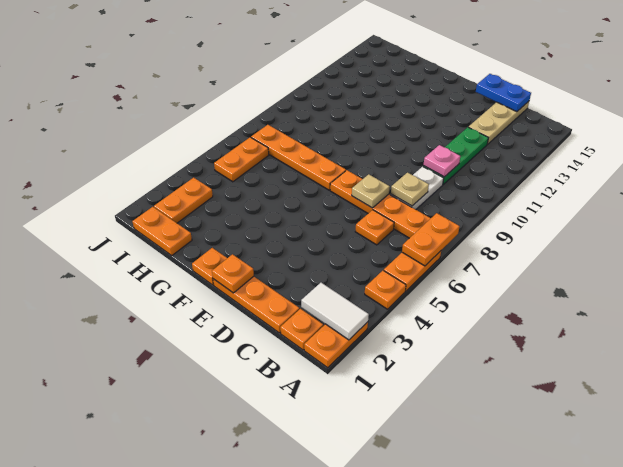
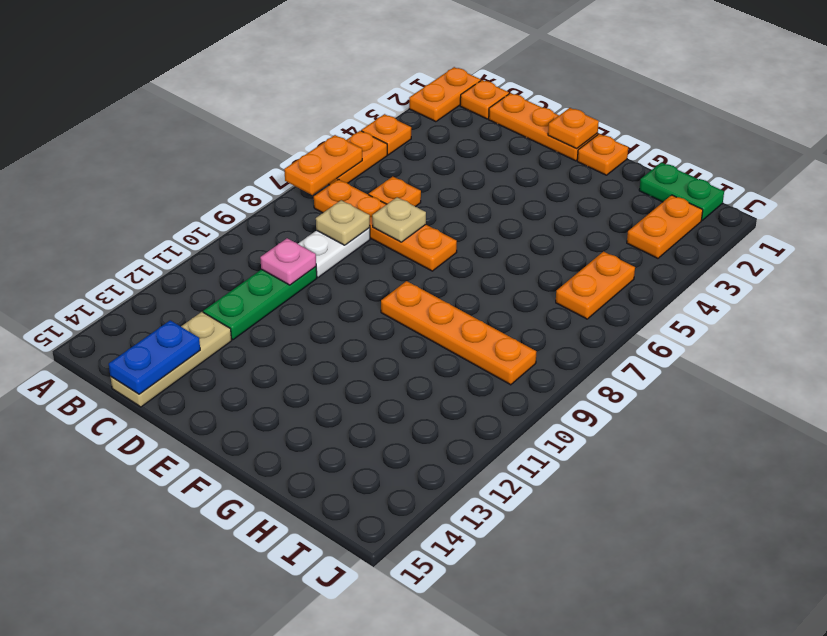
white 1x2 tile [301,283,369,340] -> none
blue 1x2 plate [476,74,531,112] -> blue 1x2 plate turned to [109,320,200,394]
orange 1x4 plate [251,125,346,190] -> orange 1x4 plate moved to [381,281,536,385]
orange 1x2 plate [133,207,192,256] -> green 1x2 plate [639,162,724,220]

